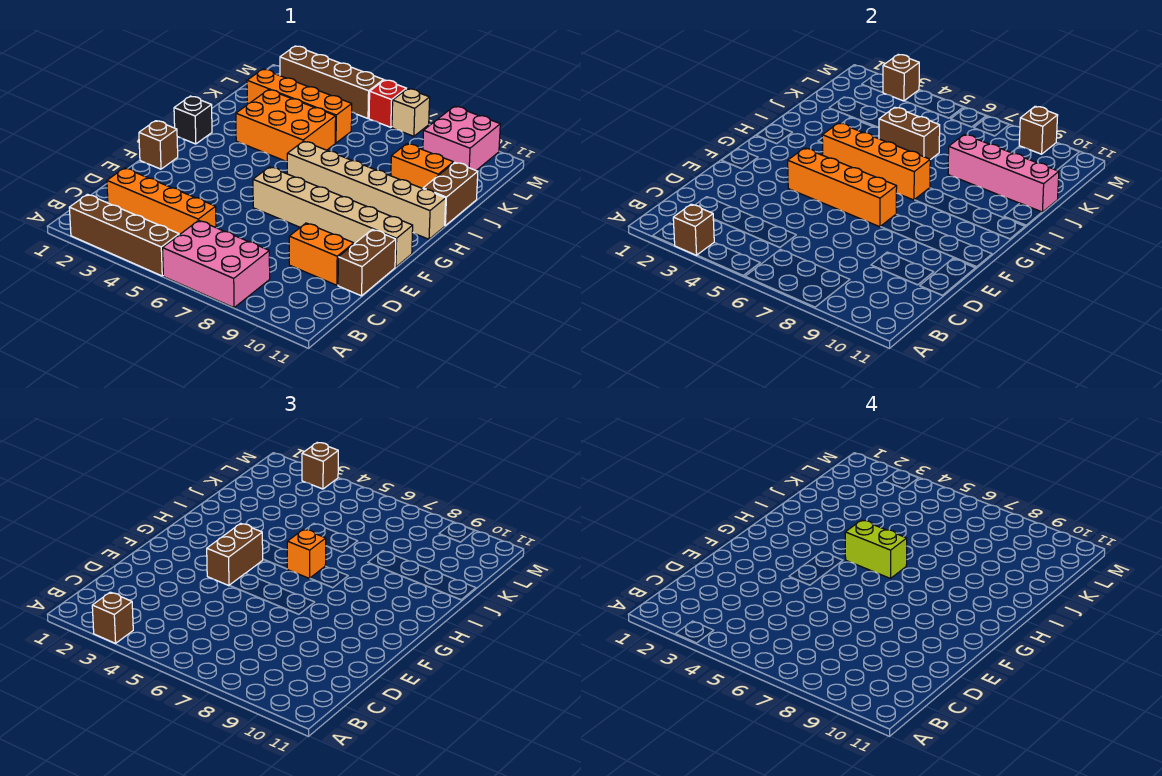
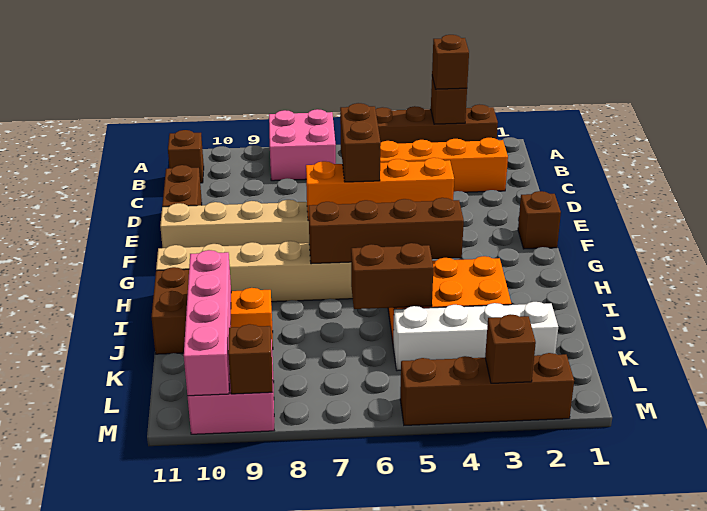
pink 2x3 brick [163,220,270,308] -> pink 2x2 brick [269,109,336,181]
orange 1x2 brick [289,223,354,285] -> none
brown 1x2 brick [207,523,263,586] -> brown 1x2 brick moved to [340,103,381,182]
black 1x1 brick [174,96,212,144] -> none
orange 1x4 brick [822,123,930,200] -> brown 1x4 brick [309,198,464,264]
lime 1x2 brick [845,520,907,578] -> none
orange 1x1 brick [287,529,326,578] -> none
pink 1x4 brick [948,134,1059,212] -> pink 1x4 brick turned to [184,250,231,396]
orange 1x4 brick [247,69,352,143] -> white 1x4 brick [393,302,558,371]
brown 1x1 brick [302,442,338,489] -> brown 1x1 brick moved to [168,130,204,183]
red 1x1 brick [369,80,406,127] -> none
tan 1x1 brick [392,89,430,136] -> none

